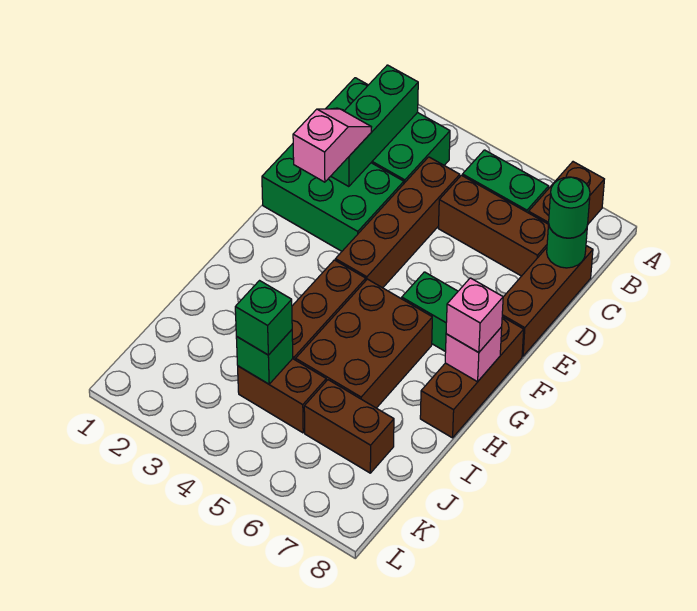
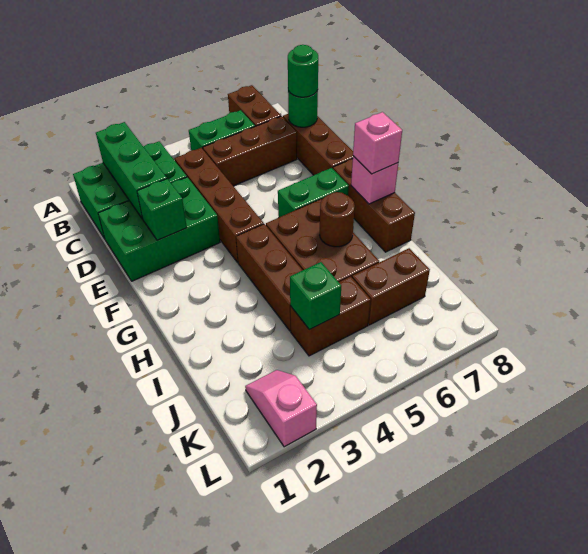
pink 1x2 slope [293,109,371,182] -> pink 1x2 slope moved to [245,370,317,447]
none -> brown 1x1 round brick [320,192,355,247]
green 1x1 brick [235,281,292,355] -> green 1x1 brick moved to [137,179,187,240]

